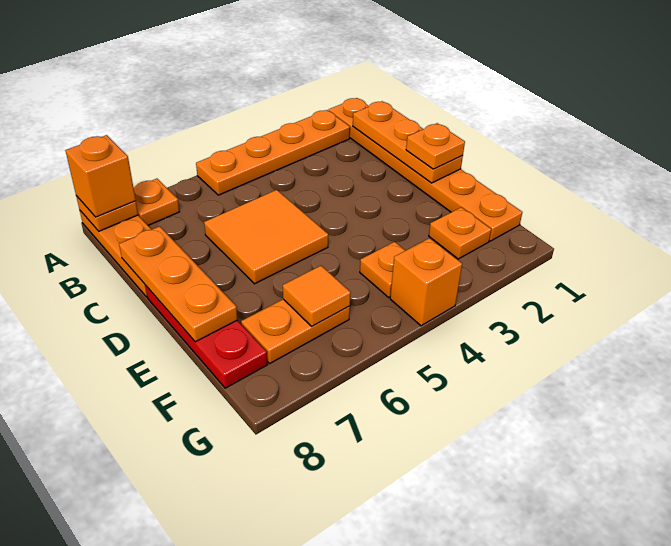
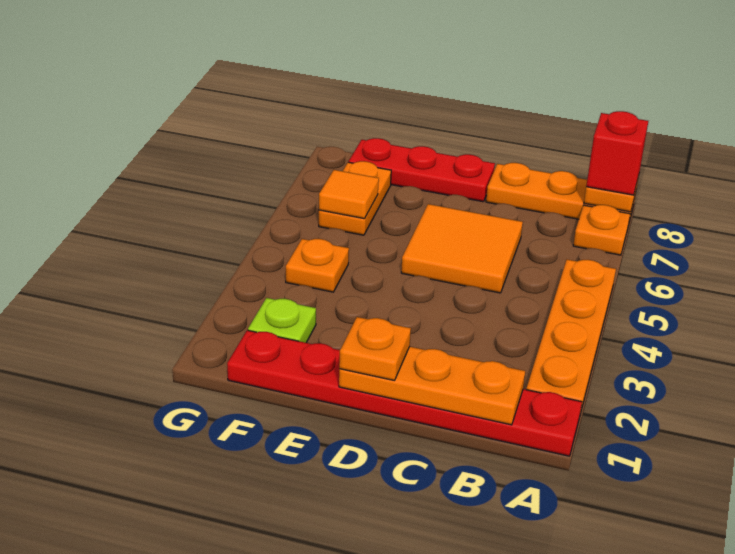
orange 1x6 plate [329,98,522,241] -> red 1x6 plate [227,330,582,456]
orange 1x1 brick [65,135,136,217] -> red 1x1 brick [586,111,648,195]
orange 1x3 plate [119,226,238,342] -> none
orange 1x1 plate [429,207,491,259] -> lime 1x1 plate [248,298,316,343]
orange 1x1 brick [390,238,462,326] -> none

